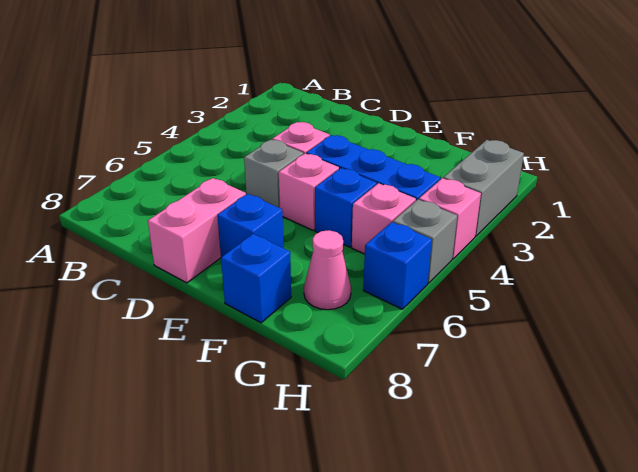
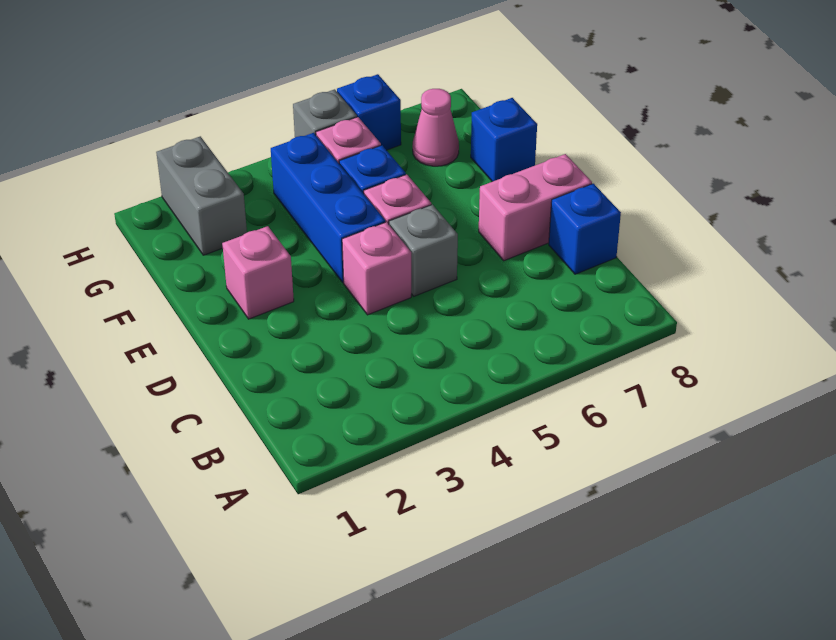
blue 1x1 brick [217,194,284,257] -> blue 1x1 brick moved to [549,184,621,274]
grey 1x2 brick [443,140,524,236] -> grey 1x2 brick turned to [156,136,247,255]
pink 1x1 brick [419,178,481,259] -> pink 1x1 brick moved to [222,226,294,319]

